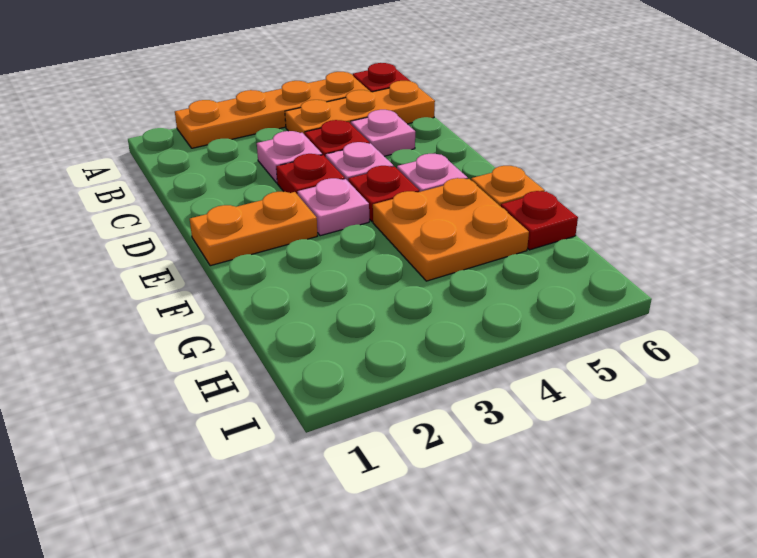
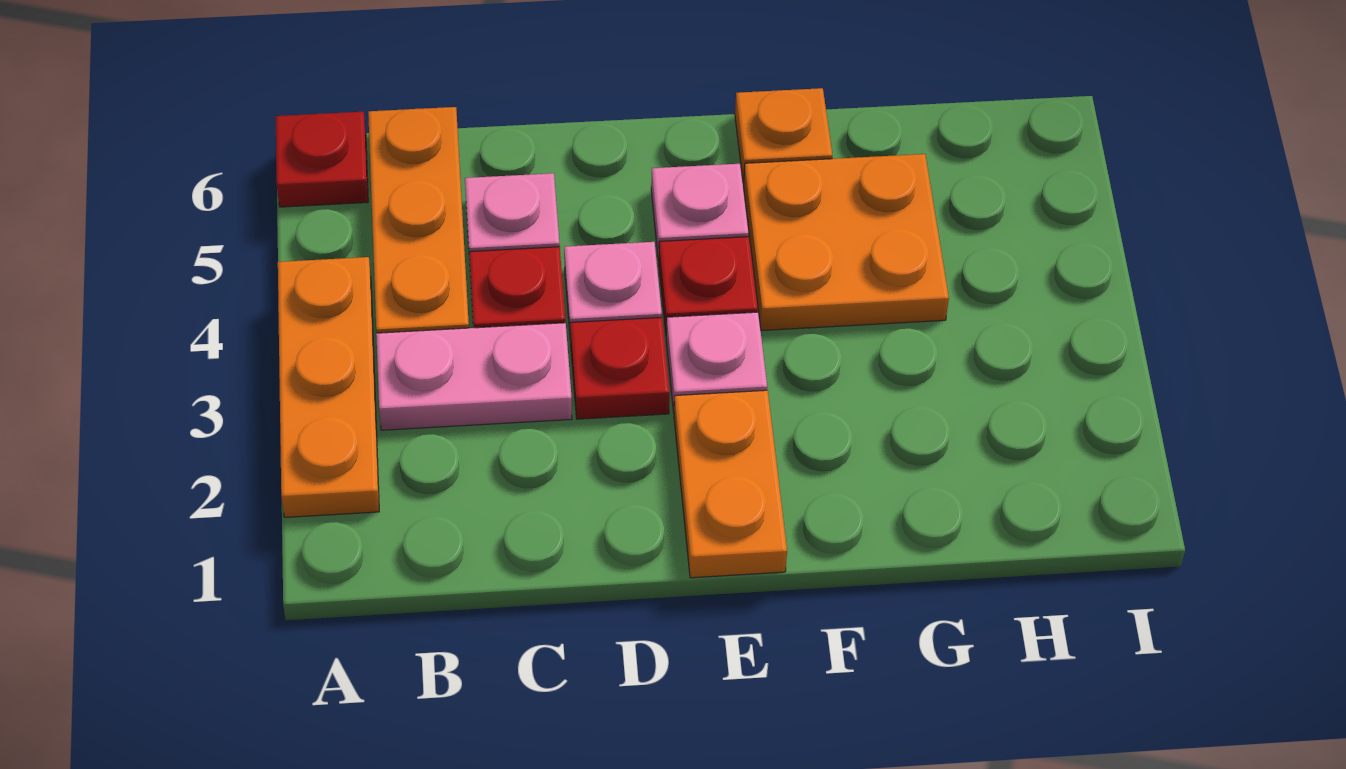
orange 1x4 plate [175,72,369,148] -> orange 1x3 plate [278,257,379,517]
pink 1x1 plate [257,131,322,183] -> pink 1x2 plate [376,323,572,430]
red 1x1 plate [501,191,578,250] -> none

